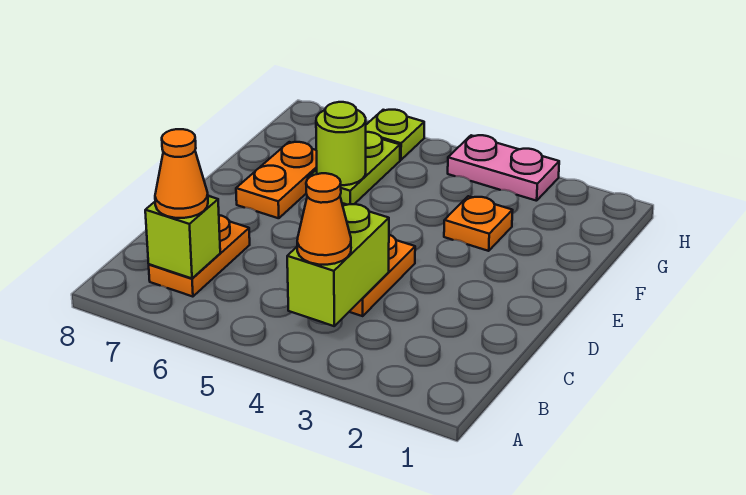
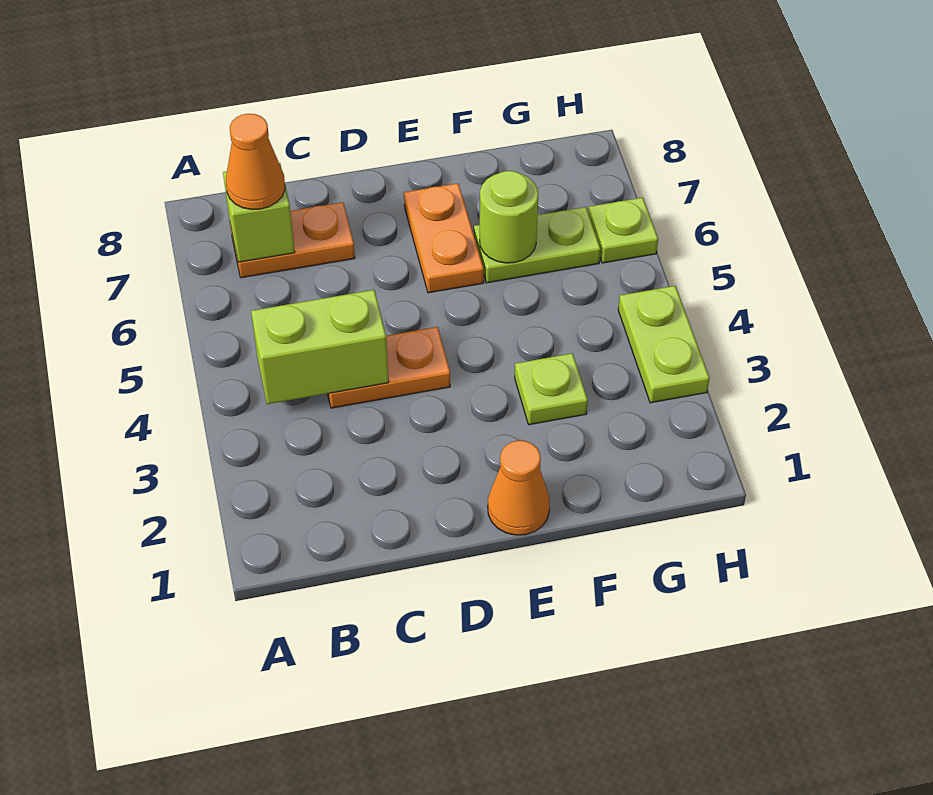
orange 1x1 cone [297,173,351,265] -> orange 1x1 cone moved to [488,441,550,535]
orange 1x2 plate [236,142,317,218] -> orange 1x2 plate turned to [404,183,484,293]
orange 1x1 plate [444,196,513,251] -> lime 1x1 plate [515,353,588,425]
pink 1x2 plate [448,135,559,201] -> lime 1x2 plate [618,286,710,403]

